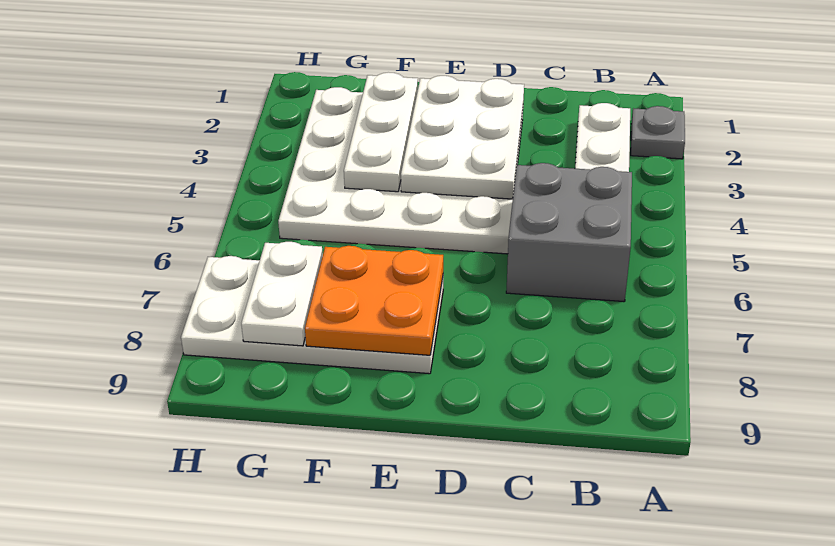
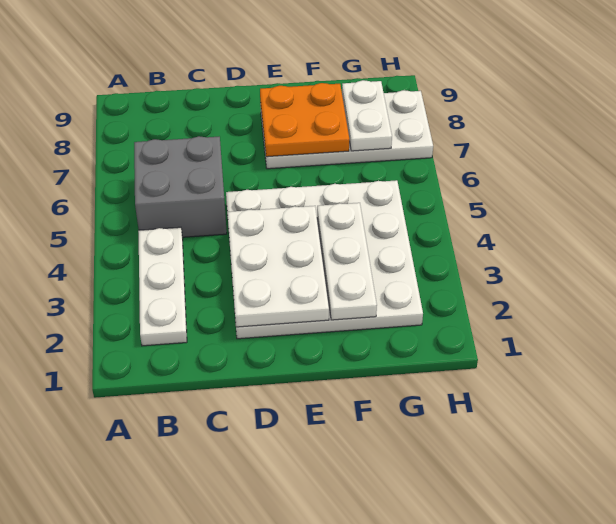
grey 1x1 plate [631,106,685,159] -> none

